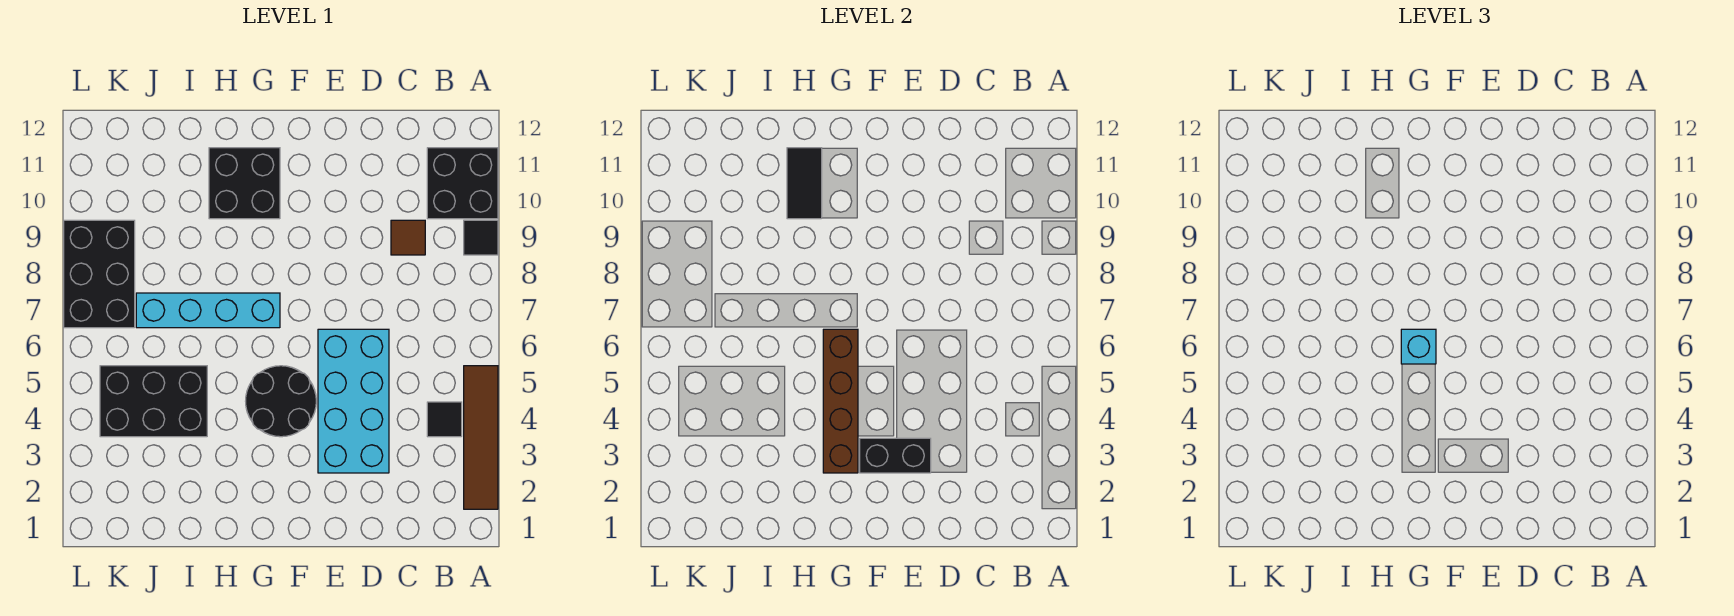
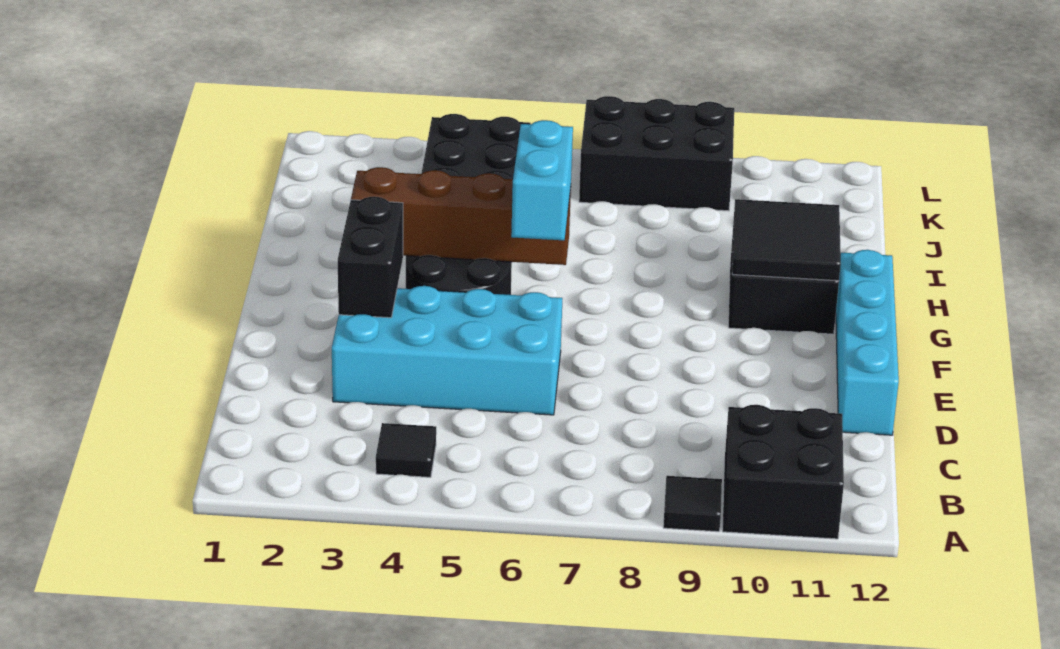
brown 1x4 tile [464,366,498,509] -> none
brown 1x1 tile [391,220,425,255] -> none
cyan 1x1 brick [1401,329,1436,364] -> cyan 1x2 brick [511,120,573,240]
cyan 1x4 brick [136,293,280,328] -> cyan 1x4 brick moved to [836,250,899,435]
black 1x2 tile [787,148,822,219] -> black 2x2 tile [732,199,841,281]

